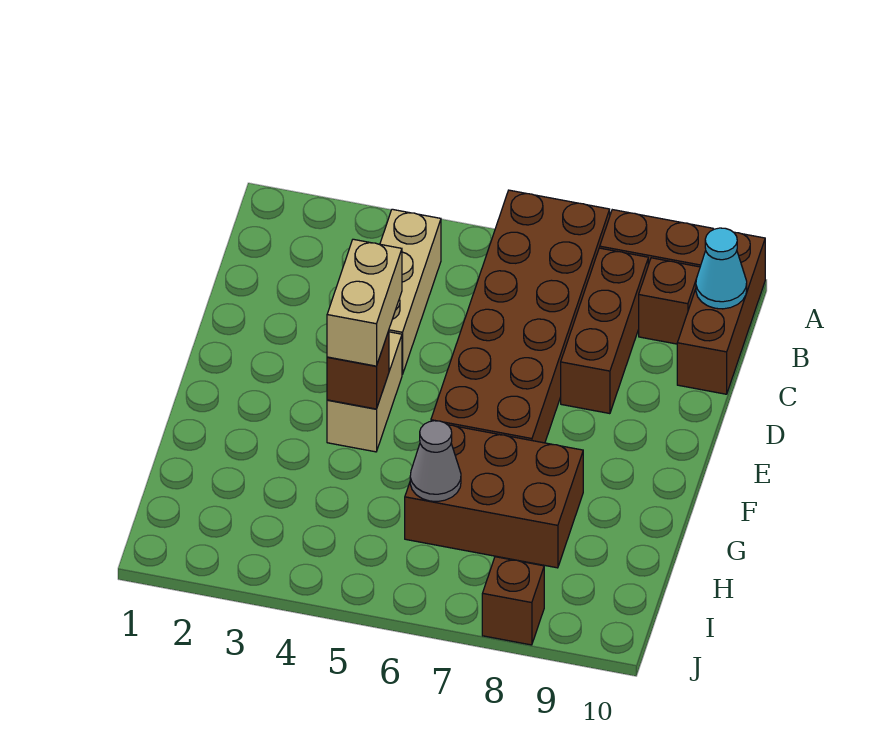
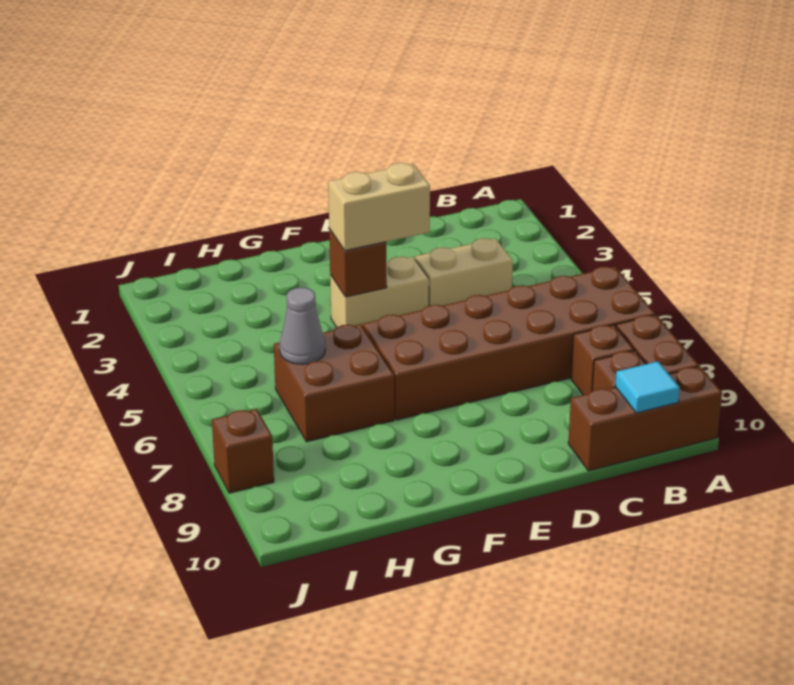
tan 1x3 brick [380,209,441,374] -> tan 1x2 brick [415,238,513,306]
brown 1x3 brick [561,248,648,414] -> brown 1x1 brick [571,325,634,395]
cyan 1x1 cone [696,228,747,309] -> cyan 1x1 tile [615,361,680,413]
brown 2x3 brick [405,425,583,568] -> brown 2x2 brick [274,324,394,442]

